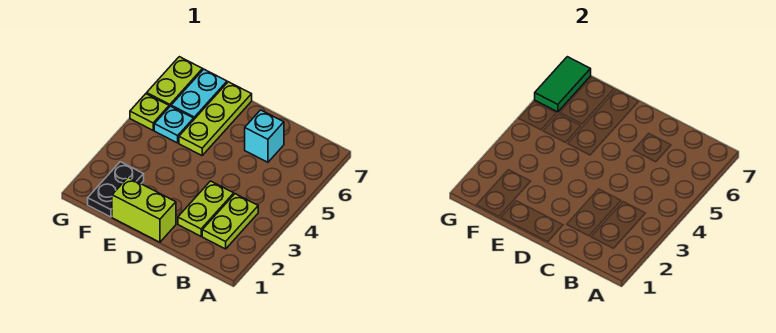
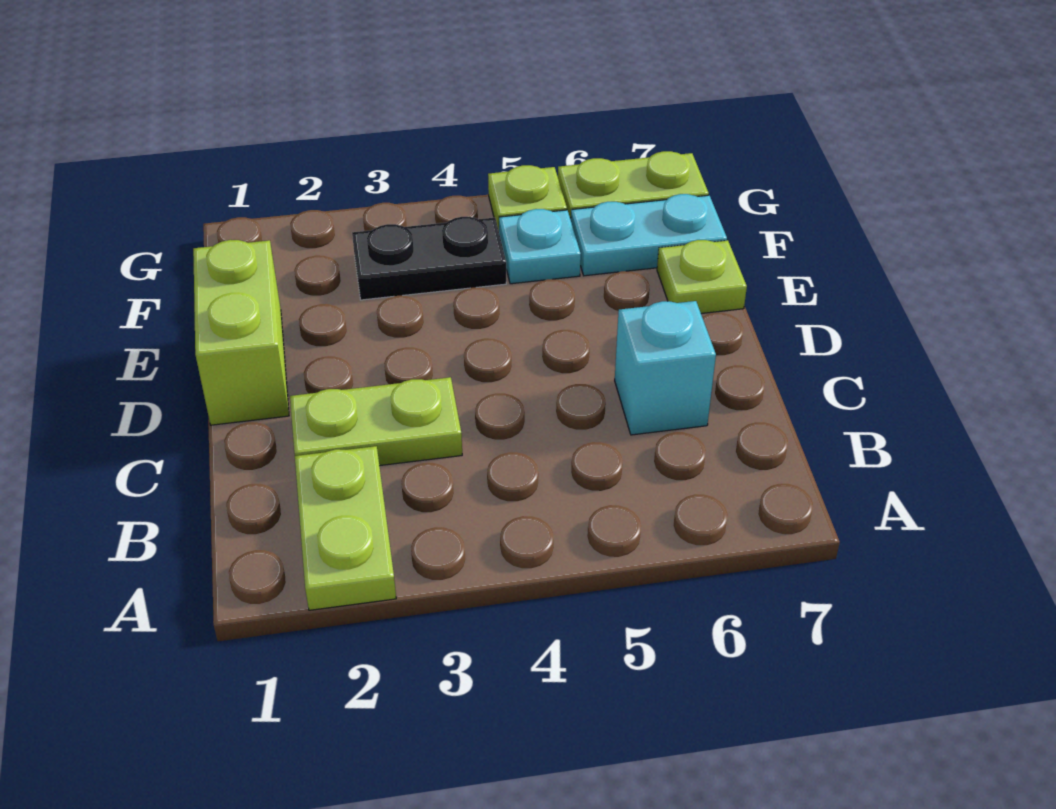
lime 1x2 plate [202,194,258,249] -> lime 1x2 plate turned to [295,446,396,610]
lime 1x3 plate [179,82,252,155] -> lime 1x1 plate [657,240,747,314]
black 1x2 plate [88,162,144,217] -> black 1x2 plate moved to [352,217,506,300]
green 1x2 tile [535,57,591,112] -> none

